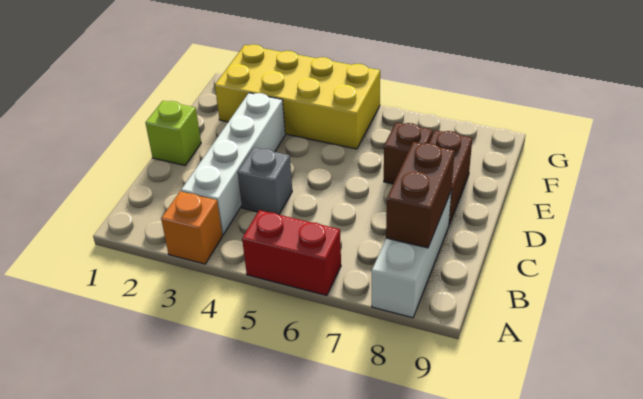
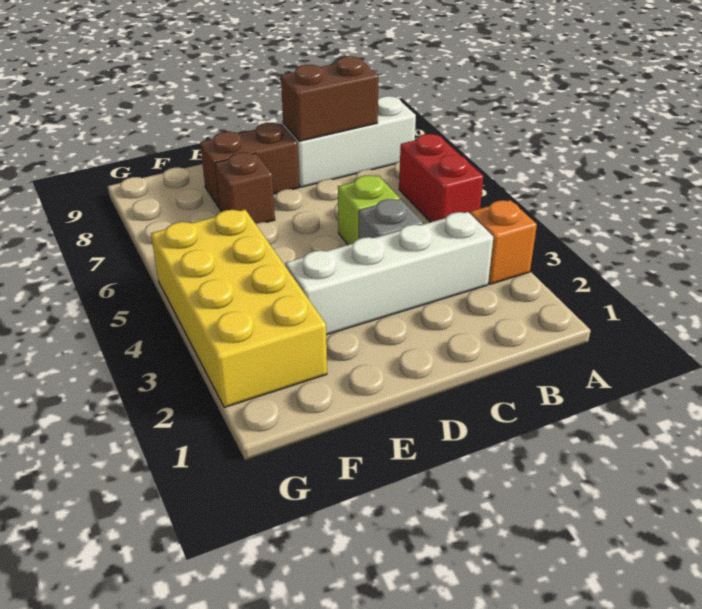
lime 1x1 brick [146,101,201,165] -> lime 1x1 brick moved to [338,175,400,245]

